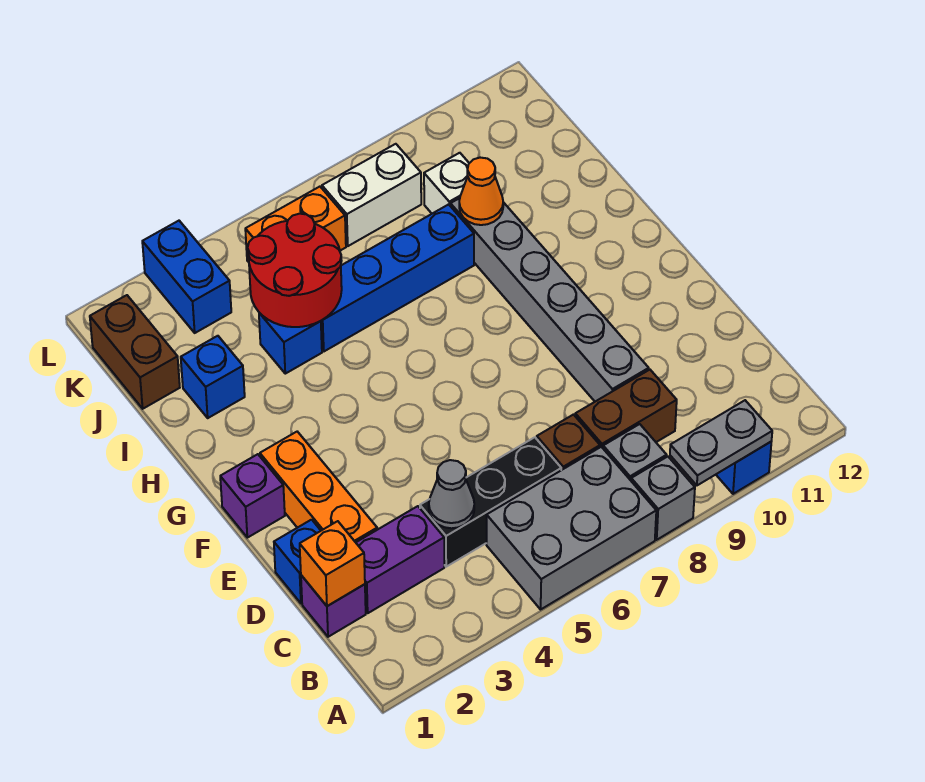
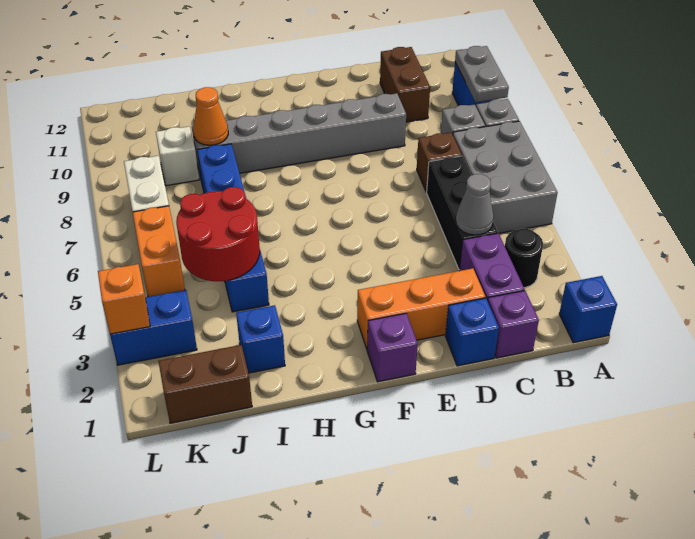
none -> blue 1x1 brick [559,276,617,343]
none -> black 1x1 round brick [505,229,543,288]
orange 1x1 brick [300,521,365,606] -> orange 1x1 brick moved to [98,264,150,334]
brown 1x2 brick [575,370,677,448] -> brown 1x2 brick moved to [380,47,430,122]

